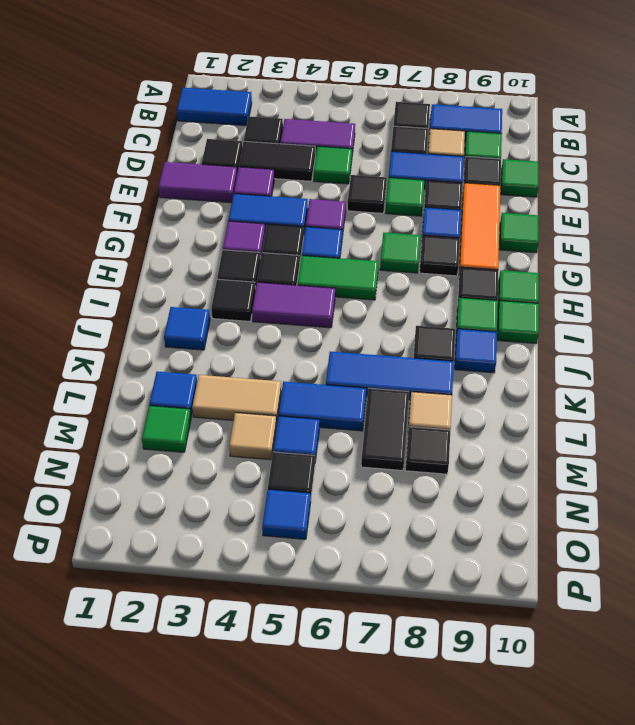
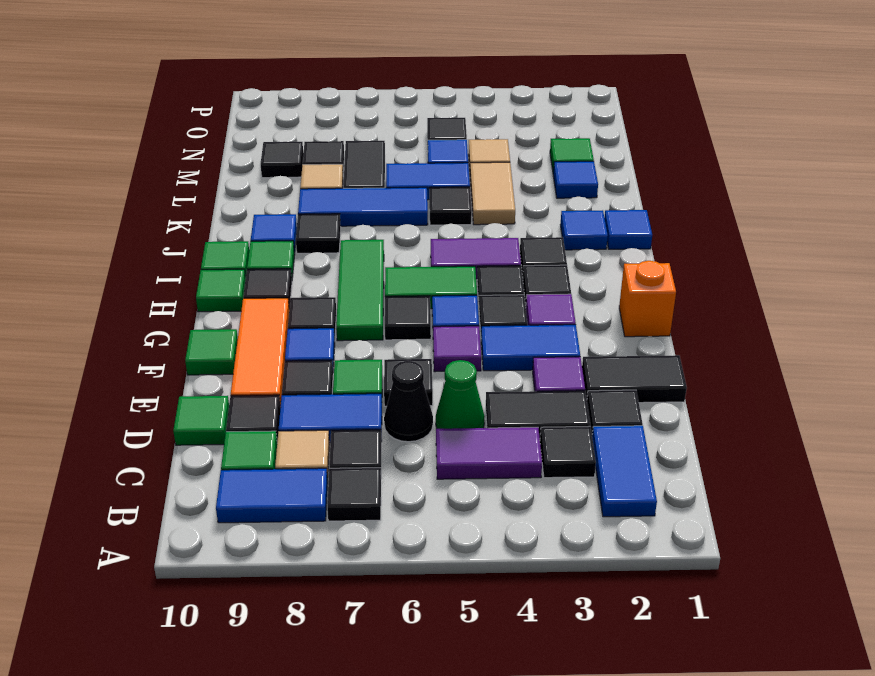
blue 1x2 tile [177,88,252,126] -> blue 1x2 tile turned to [592,426,657,517]
green 1x1 tile [313,146,352,184] -> green 1x1 cone [436,360,485,429]
none -> black 1x1 cone [384,361,433,442]
purple 1x2 tile [158,162,237,203] -> black 1x2 tile [582,355,687,403]
none -> orange 1x1 brick [619,261,676,337]
none -> black 1x1 tile [385,296,431,340]
green 1x1 tile [380,233,420,273] -> green 1x3 tile [336,240,384,341]
none -> black 1x1 tile [429,187,472,225]
tan 1x2 tile [192,375,281,424] -> tan 1x2 tile turned to [470,162,515,225]
none -> black 1x1 tile [261,142,303,178]
blue 1x1 tile [262,489,311,539] -> blue 1x1 tile moved to [604,210,652,249]

